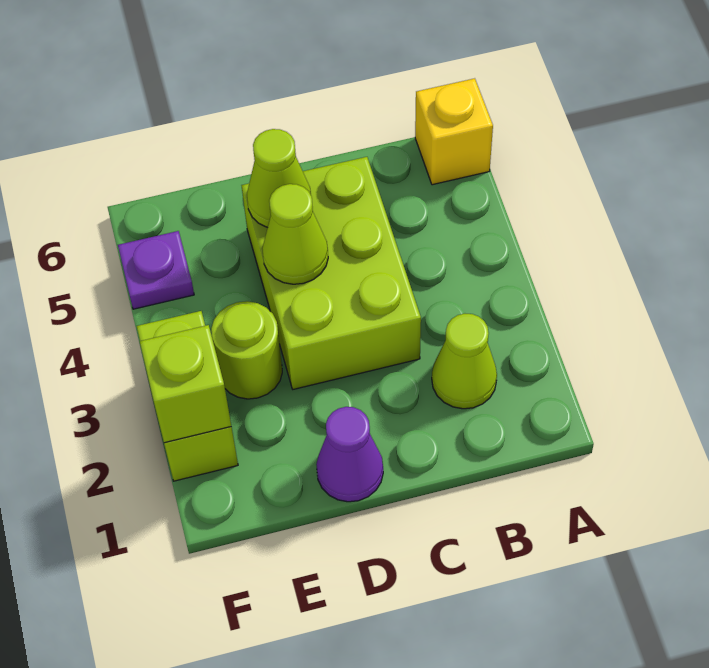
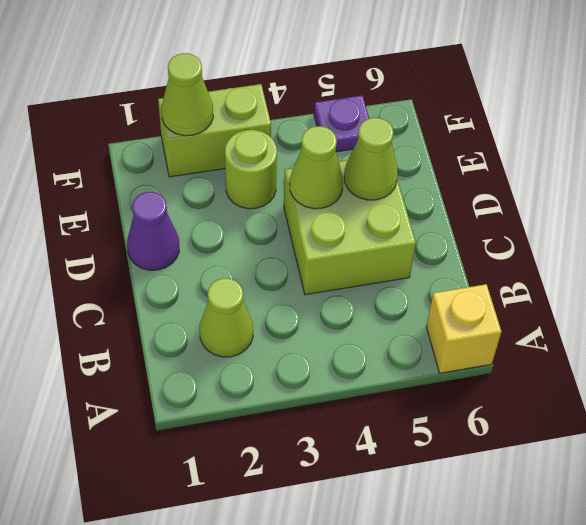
lime 2x3 brick [241,157,421,389] -> lime 2x2 brick [284,160,416,295]
lime 1x1 brick [140,325,231,443] -> lime 1x1 cone [161,53,213,136]

